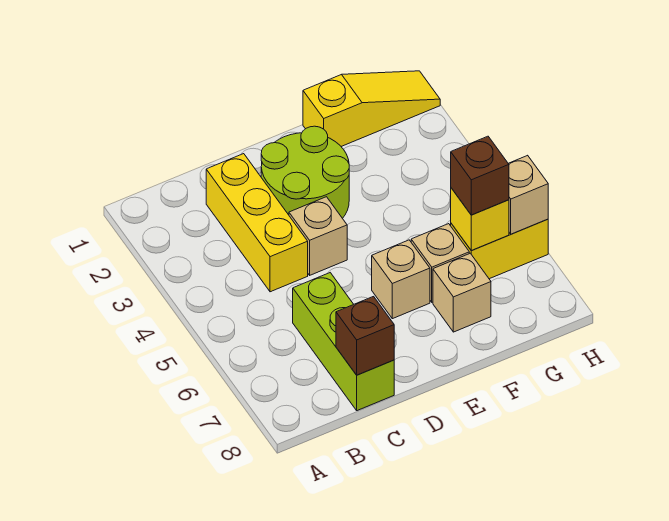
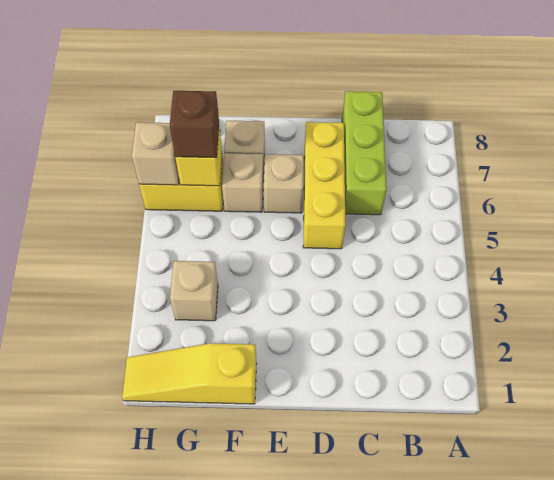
yellow 1x3 brick [206,154,308,292] -> yellow 1x3 brick moved to [303,122,345,249]
brown 1x1 brick [336,297,394,375] -> none
lime 2x2 round brick [261,126,349,218] -> none
tan 1x1 brick [289,197,347,275] -> tan 1x1 brick moved to [170,261,218,321]

